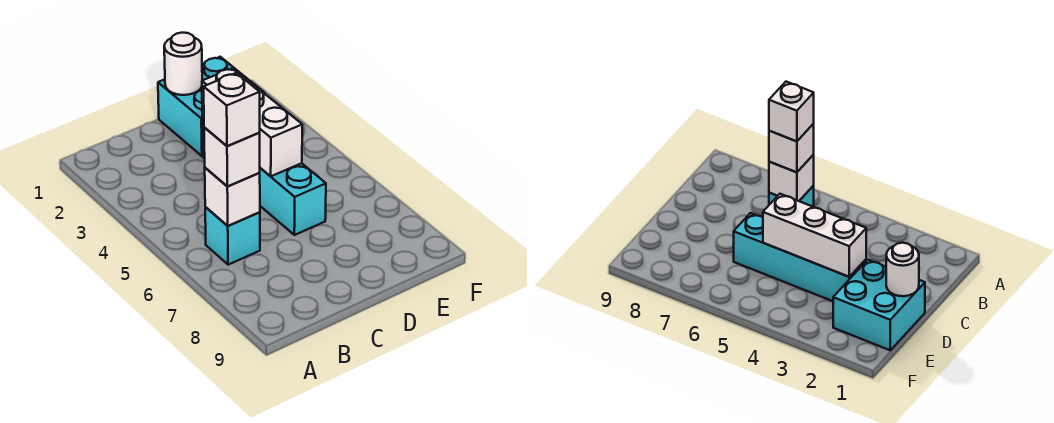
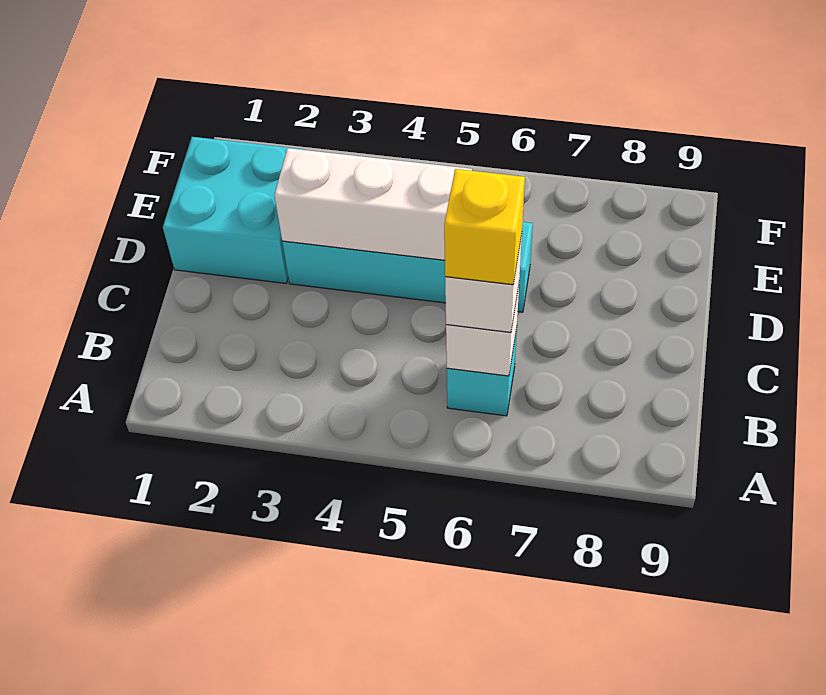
white 1x1 brick [204,73,260,146] -> yellow 1x1 brick [444,169,525,285]
white 1x1 round brick [164,33,202,95] -> none

